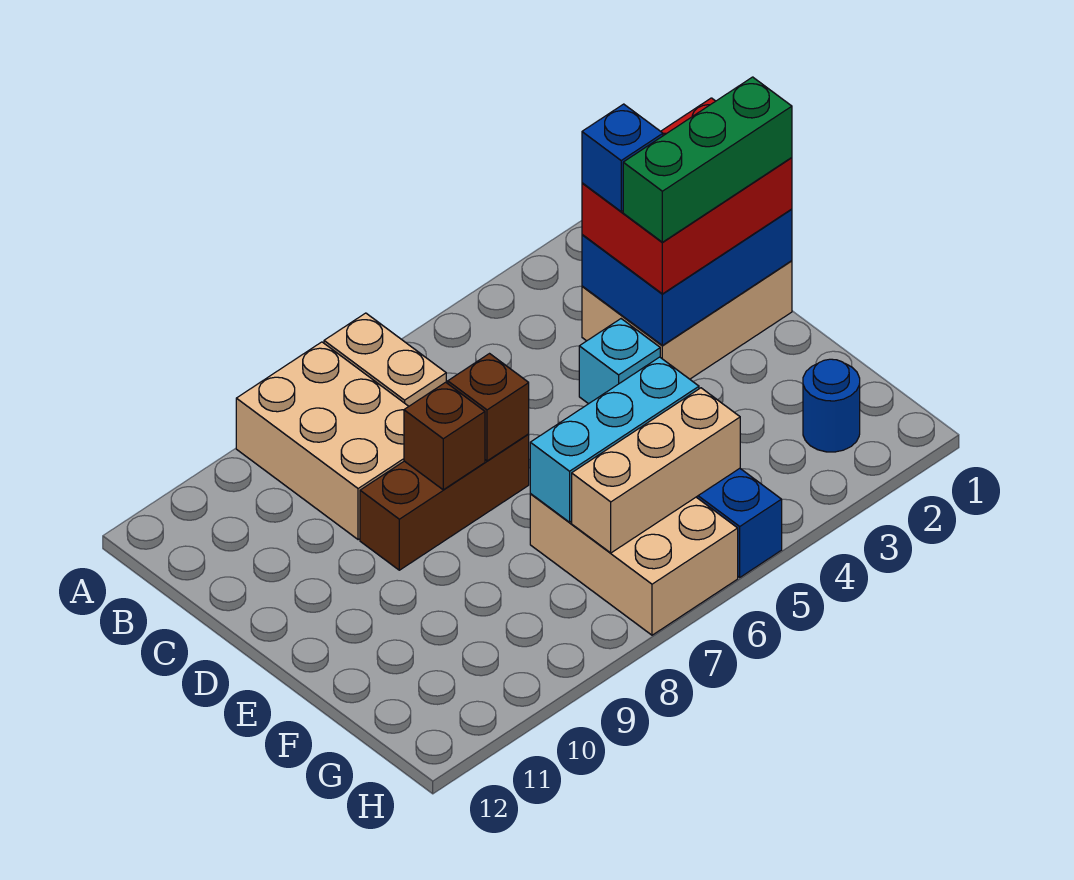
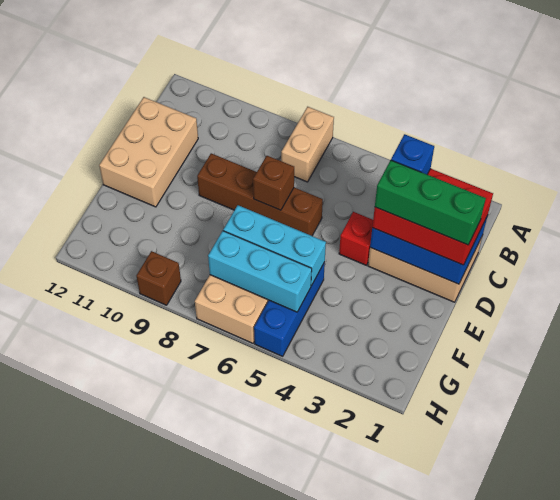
tan 2x3 brick [236,342,409,540] -> tan 2x3 brick moved to [99,97,198,207]
cyan 1x1 brick [579,319,660,404] -> red 1x1 brick [339,212,373,265]
brown 1x3 brick [360,434,529,570] -> brown 1x4 brick [197,153,323,236]
brown 1x1 brick [404,382,485,490] -> brown 1x1 brick moved to [137,251,181,305]
blue 1x1 round brick [803,359,860,452] -> none
tan 1x3 brick [572,388,740,553] -> cyan 1x3 brick [208,231,312,312]

